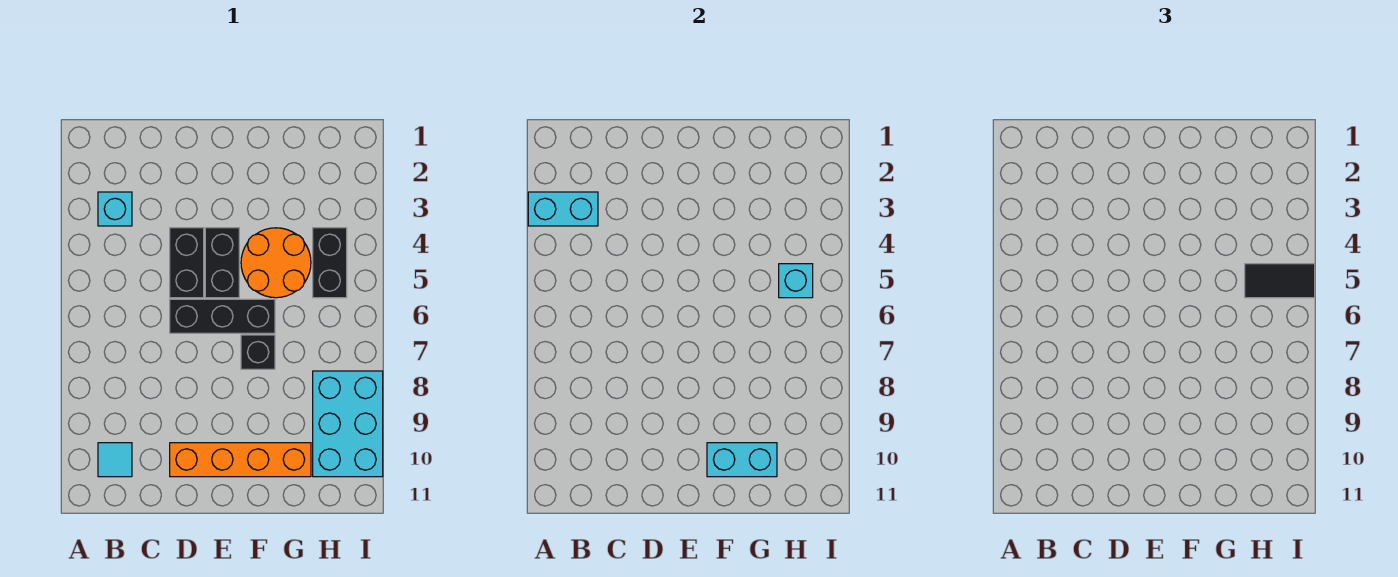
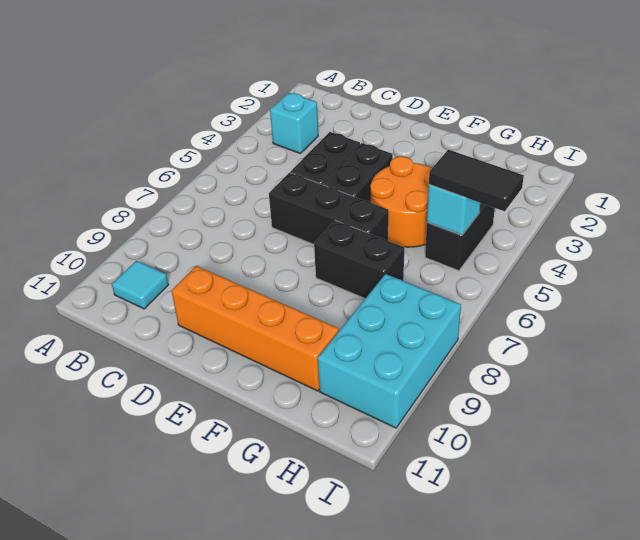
cyan 1x2 brick [528,192,598,226] -> none
black 1x1 brick [241,335,275,369] -> black 1x2 brick [314,220,404,298]
cyan 1x2 brick [707,443,777,477] -> none

